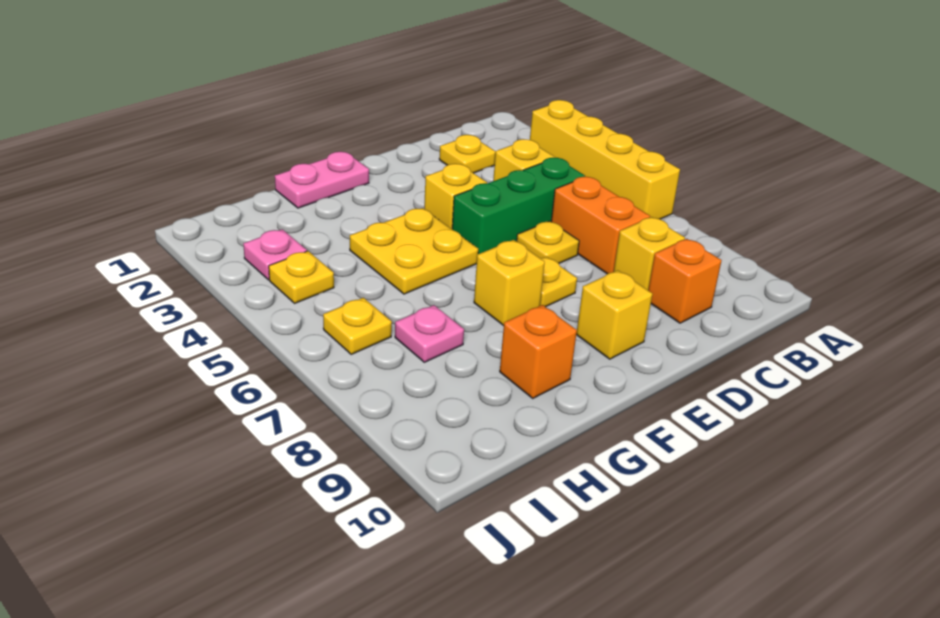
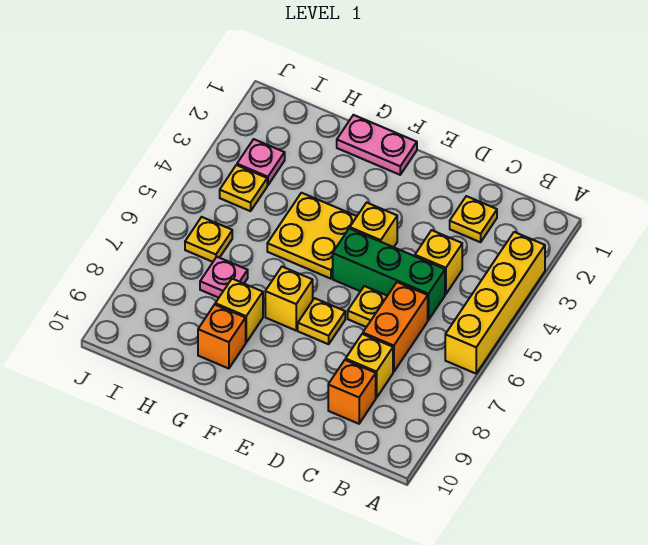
yellow 1x1 brick [576,270,652,359] -> yellow 1x1 brick moved to [215,279,263,342]

